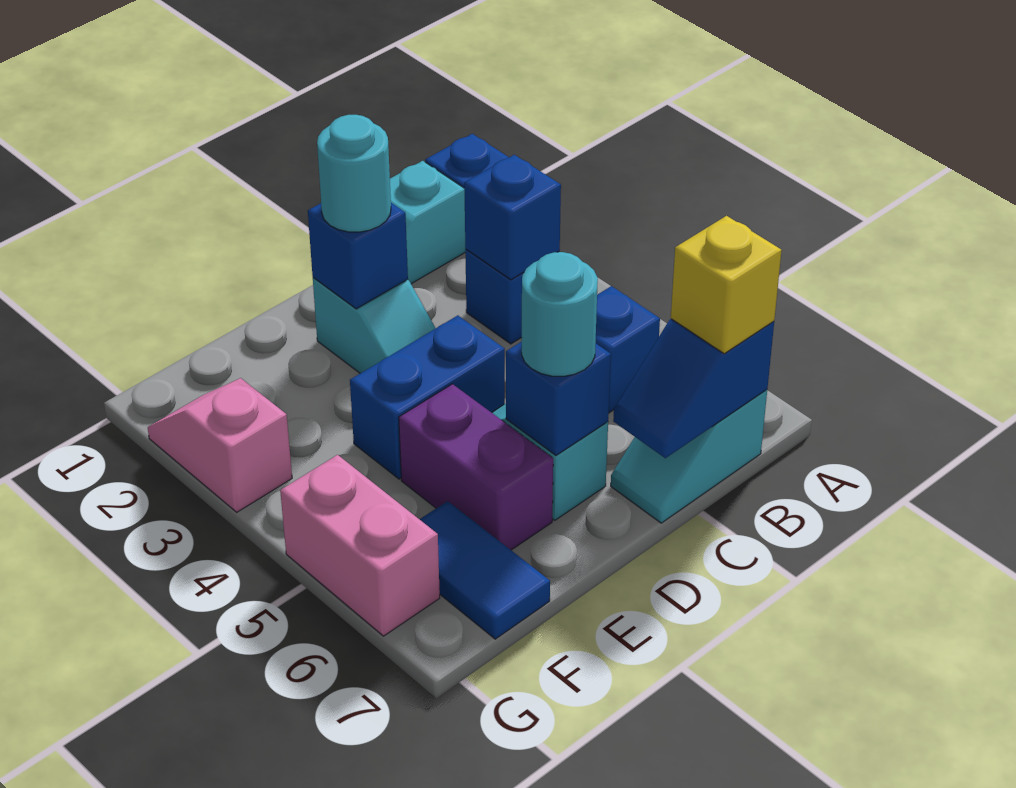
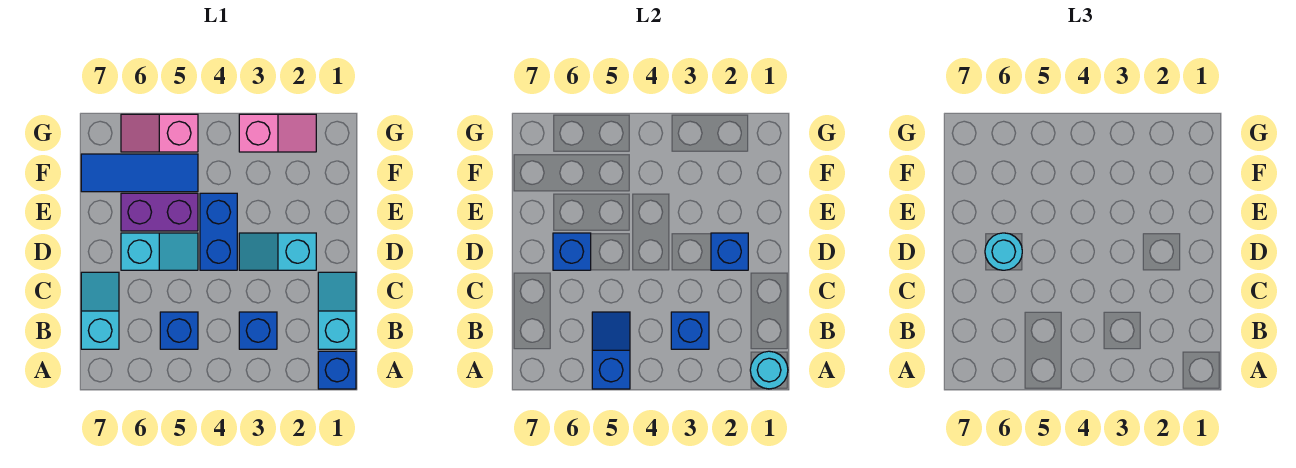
blue 1x2 slope [613,319,774,458] -> blue 1x2 slope moved to [592,312,630,389]
yellow 1x1 brick [671,216,782,354] -> none
cyan 1x1 round brick [317,115,391,232] -> cyan 1x1 round brick moved to [750,351,788,389]
blue 1x2 tile [420,501,550,639] -> blue 1x3 tile [81,154,198,192]
pink 1x2 brick [280,455,440,636] -> pink 1x2 slope [121,114,198,152]

